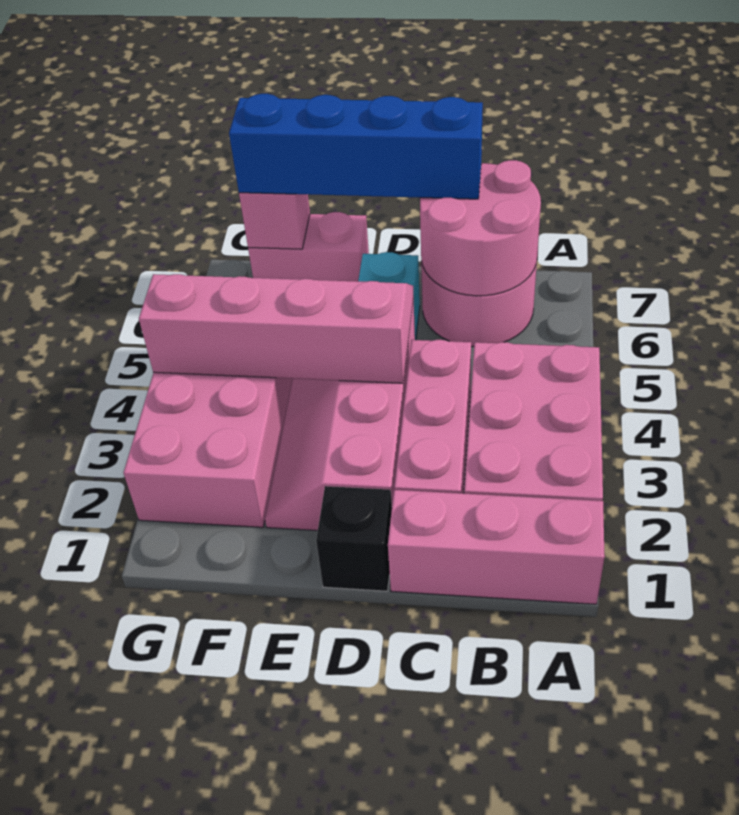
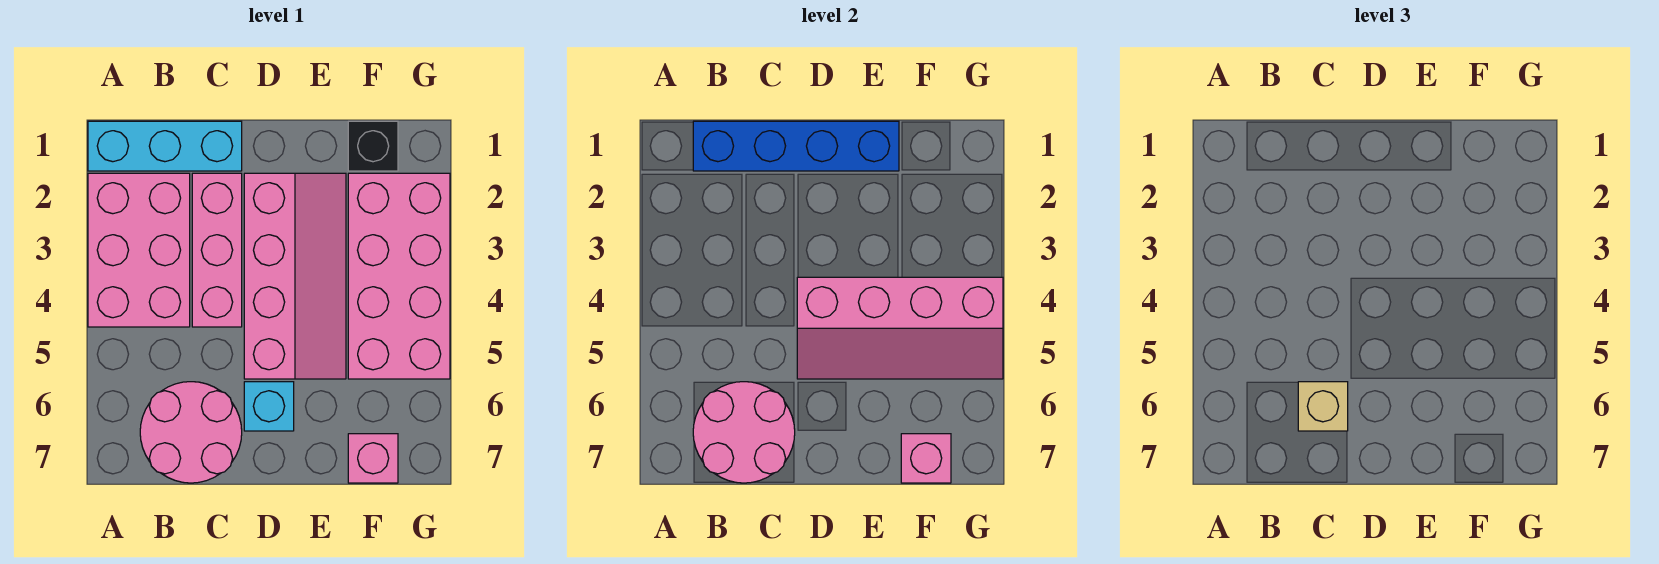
pink 1x3 brick [388,490,605,604] -> cyan 1x3 brick [88,121,242,171]
none -> tan 1x1 brick [1298,382,1348,431]
blue 1x4 brick [229,94,483,199] -> blue 1x4 brick moved to [693,121,899,171]
black 1x1 brick [316,486,392,591] -> black 1x1 brick moved to [348,121,398,171]
pink 1x2 brick [248,212,369,282] -> pink 1x1 brick [348,434,398,483]

